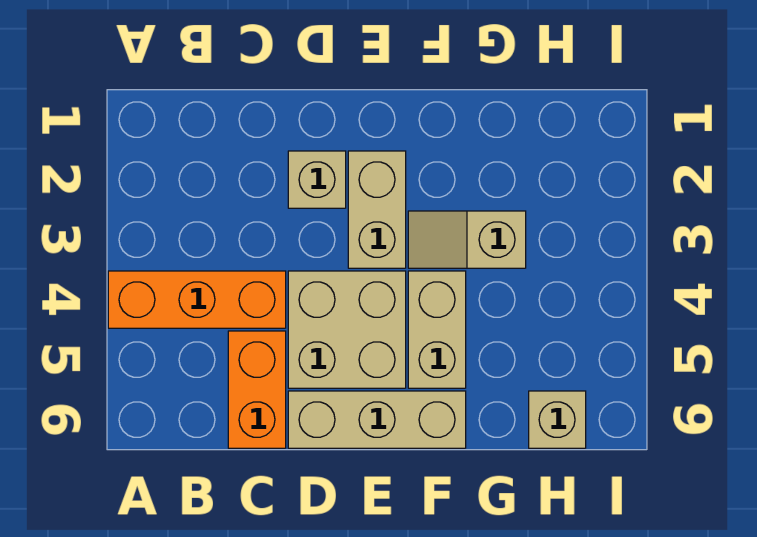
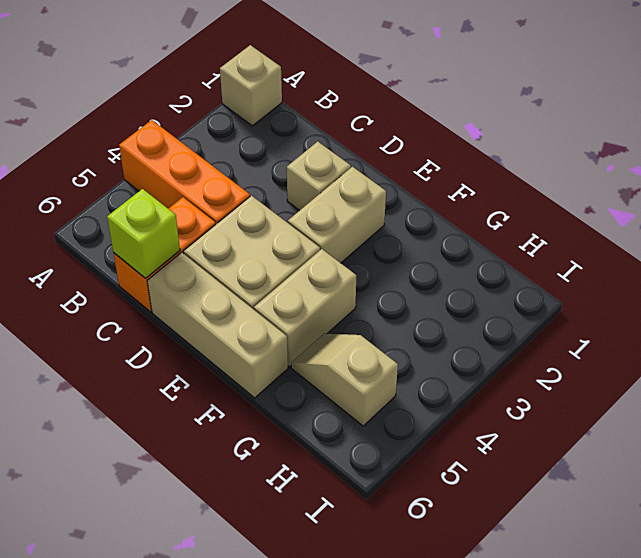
none -> lime 1x1 brick [107,189,180,279]
tan 1x2 slope [408,211,526,268] -> tan 1x2 slope moved to [291,334,398,426]
tan 1x1 brick [529,391,586,448] -> tan 1x1 brick moved to [220,45,282,126]

